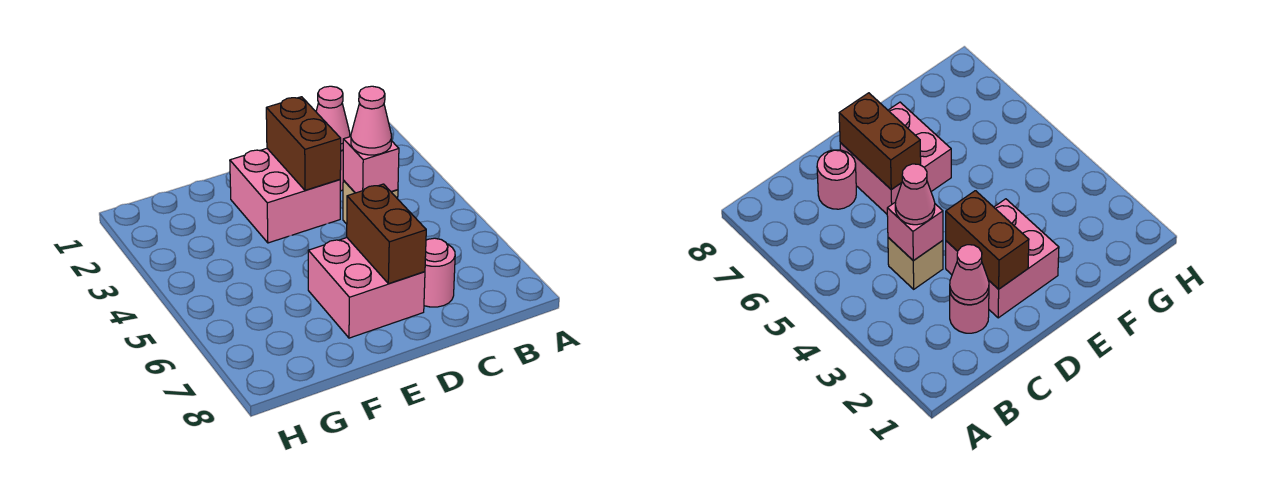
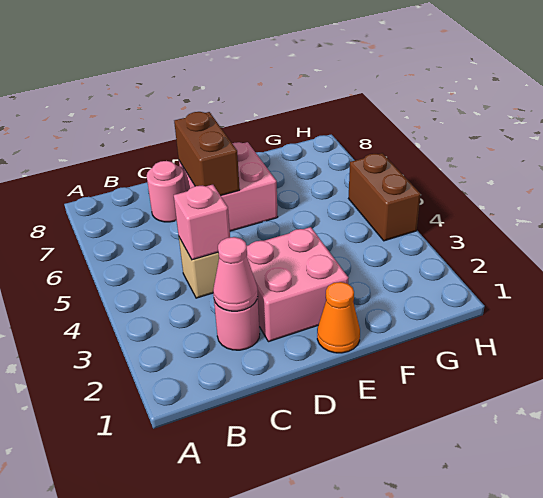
pink 1x1 cone [351,86,392,155] -> none
brown 1x2 brick [266,97,341,190] -> brown 1x2 brick moved to [349,153,421,241]
none -> orange 1x1 cone [317,282,360,353]

